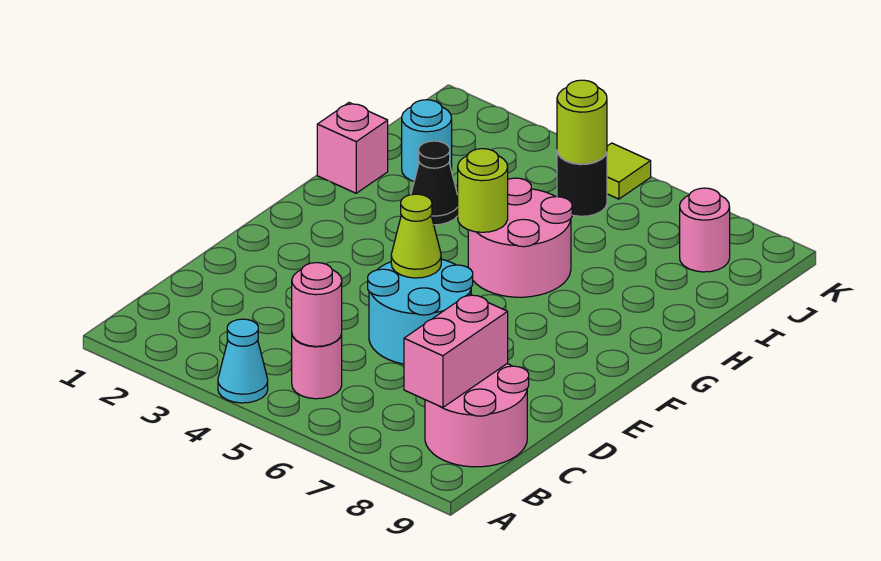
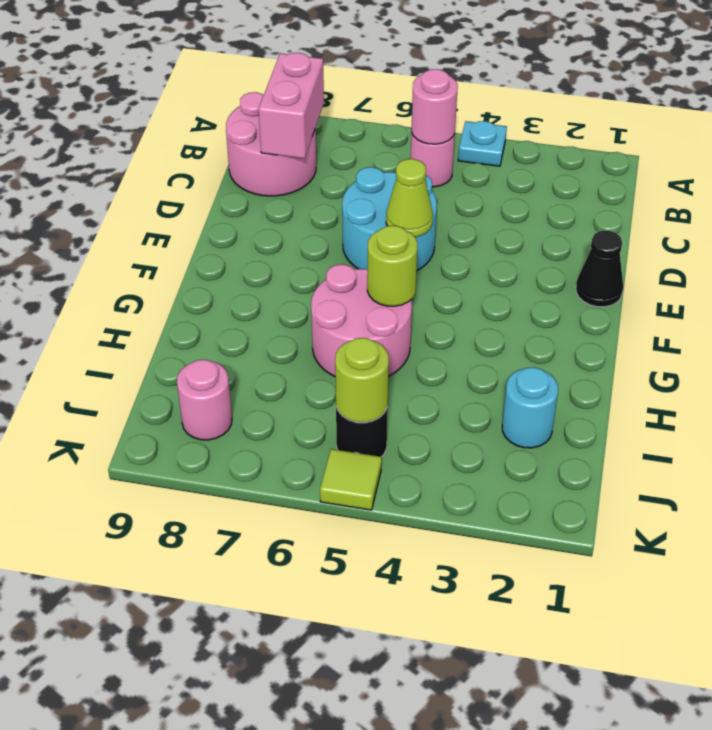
cyan 1x1 cone [218,319,268,403] -> cyan 1x1 plate [458,121,507,166]
pink 1x1 brick [317,103,388,193] -> none
black 1x1 cone [411,141,458,225] -> black 1x1 cone moved to [576,231,623,307]

